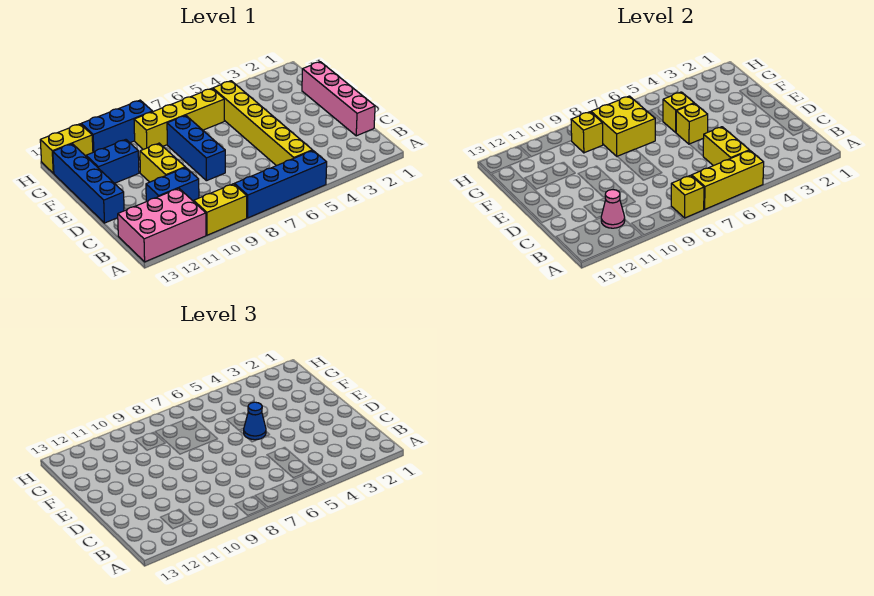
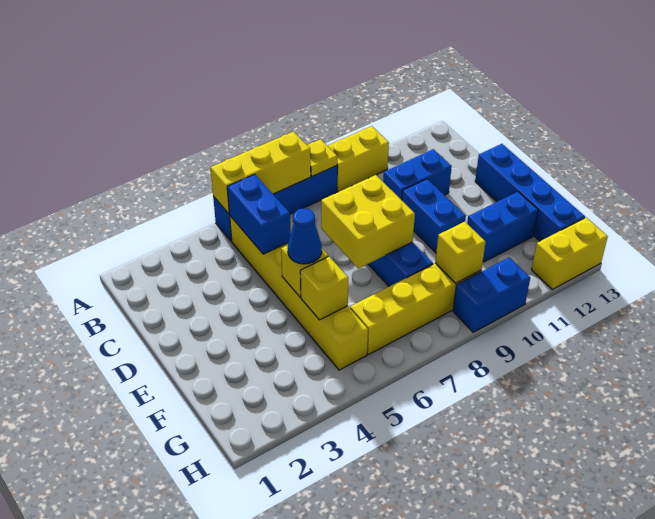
yellow 1x1 brick [671,175,704,218] -> yellow 1x1 plate [307,139,337,176]
pink 2x3 brick [118,188,206,262] -> none
yellow 1x2 brick [703,127,749,166] -> blue 1x2 brick [227,174,291,254]
pink 1x1 cone [601,190,625,228] -> none
pink 1x4 brick [302,62,375,136] -> none
yellow 1x2 brick [140,143,185,182] -> blue 1x2 brick [402,179,466,253]
yellow 2x2 brick [591,96,655,156] -> yellow 2x2 brick moved to [321,175,415,268]
blue 1x3 brick [81,100,152,152] -> blue 1x2 brick [453,257,530,332]

